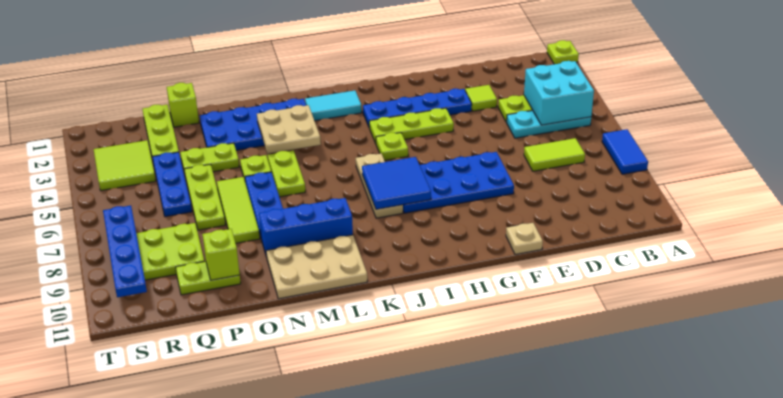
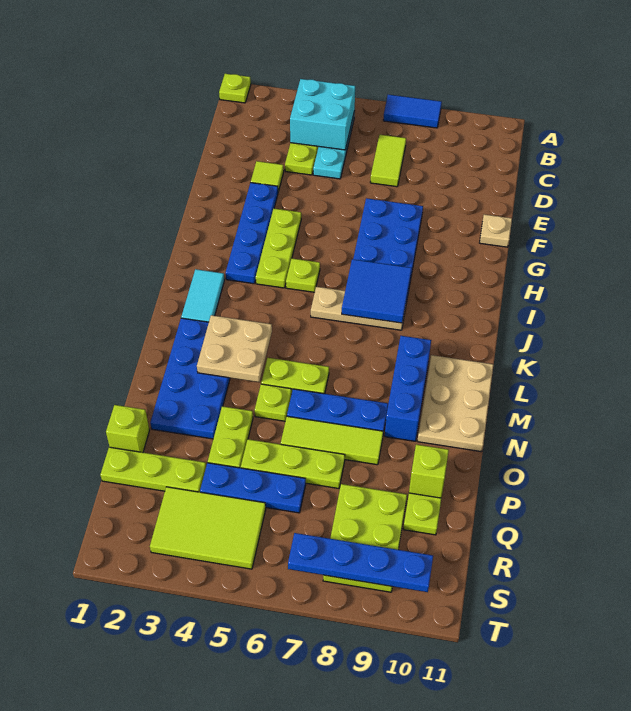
lime 2x2 tile [94,140,156,191] -> lime 2x3 tile [150,487,266,569]

